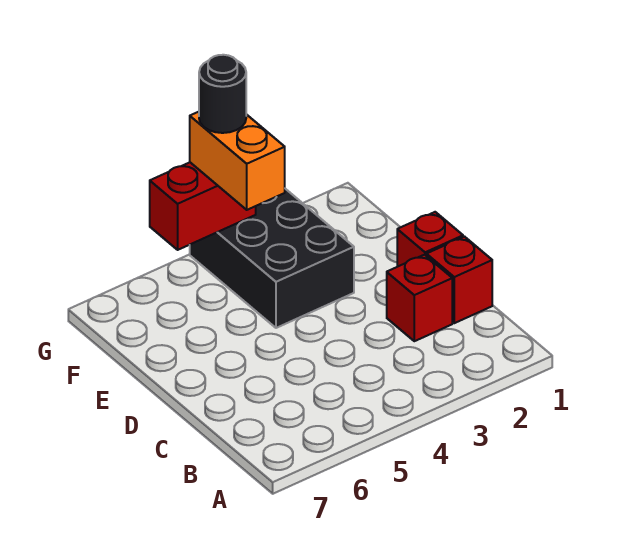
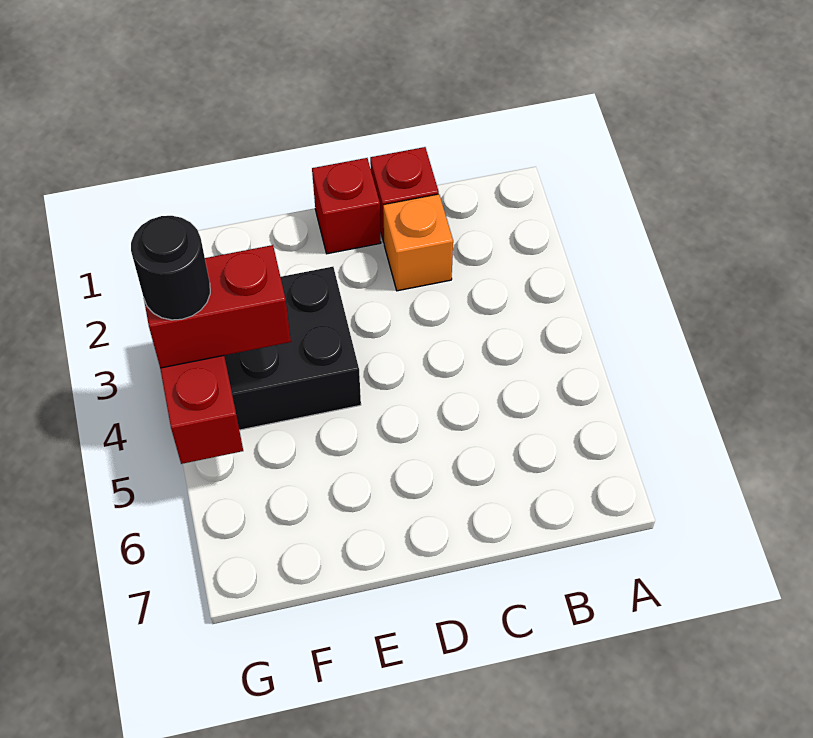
red 1x1 brick [387,255,452,341] -> orange 1x1 brick [383,194,453,291]
orange 1x2 brick [190,112,285,210] -> red 1x2 brick [144,245,291,368]

